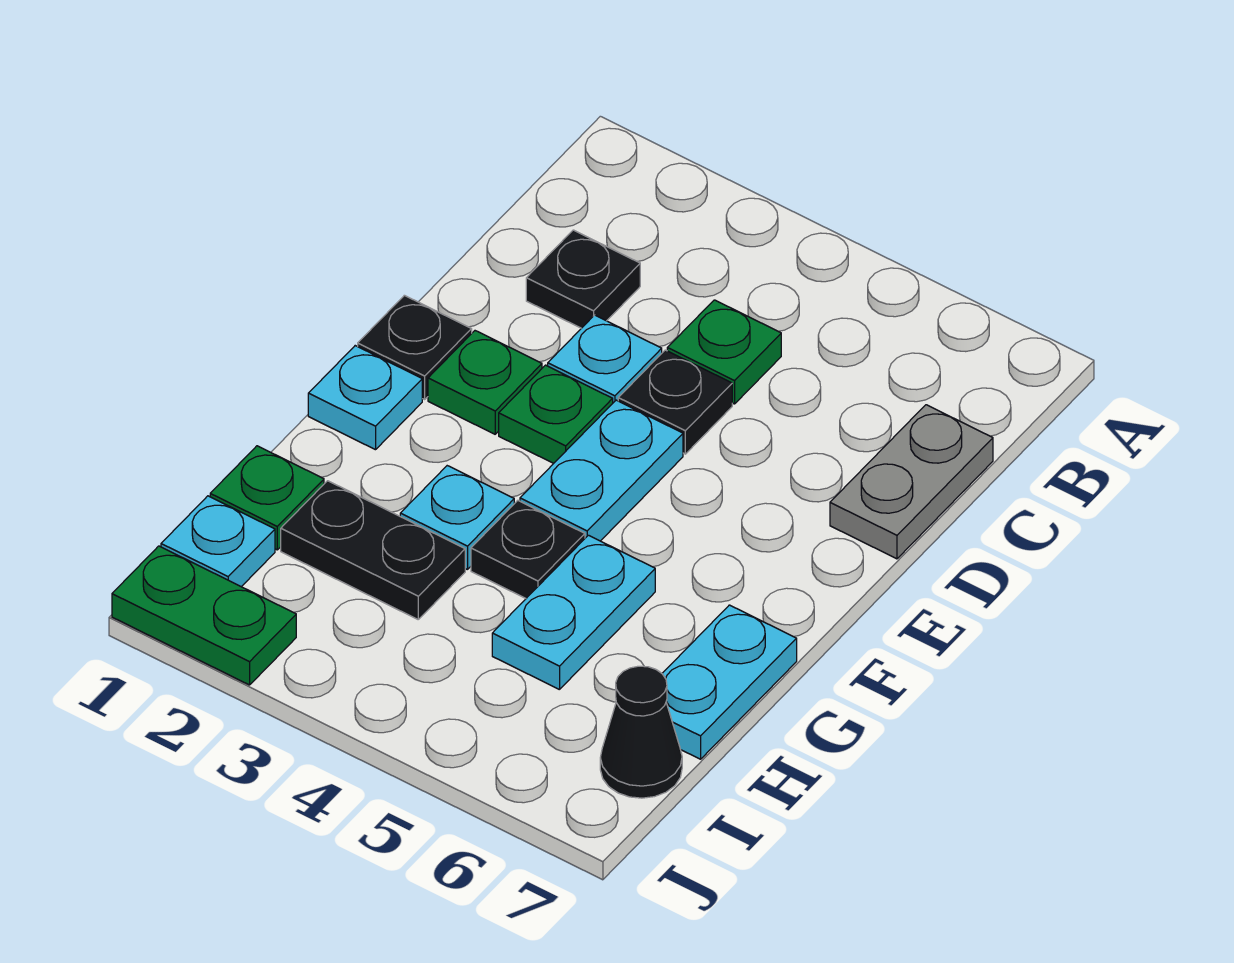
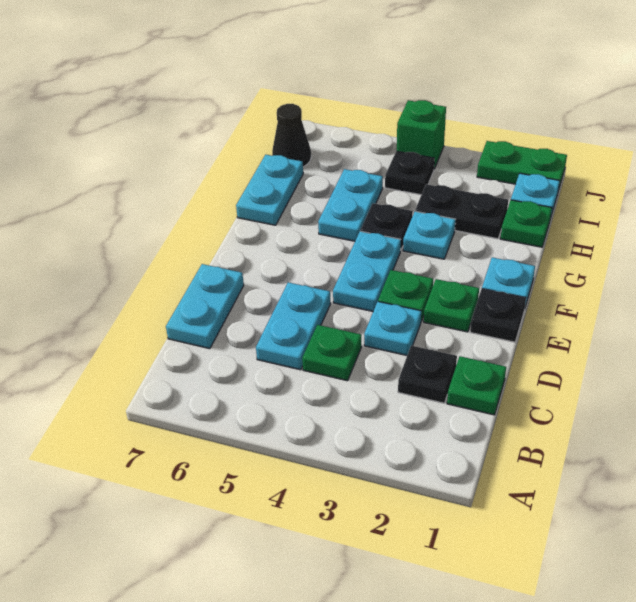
none -> green 1x1 plate [447,356,506,415]
none -> cyan 1x2 plate [256,282,331,370]
grey 1x2 plate [830,405,993,559] -> cyan 1x2 plate [166,264,244,349]
black 1x1 plate [618,350,732,454] -> black 1x1 plate moved to [385,151,434,195]
none -> green 1x1 brick [397,100,446,169]

